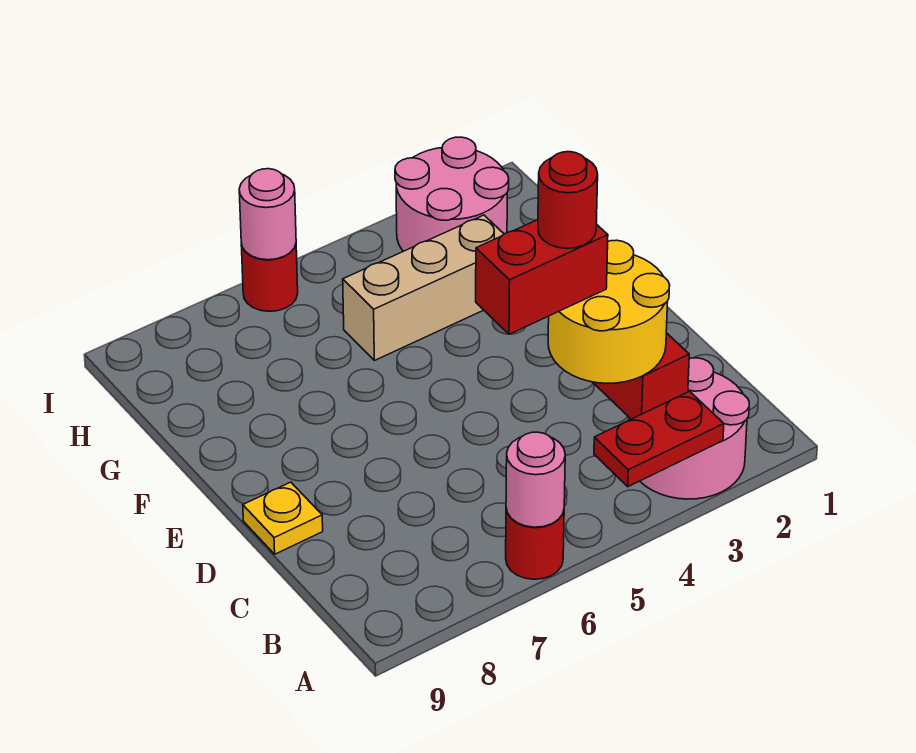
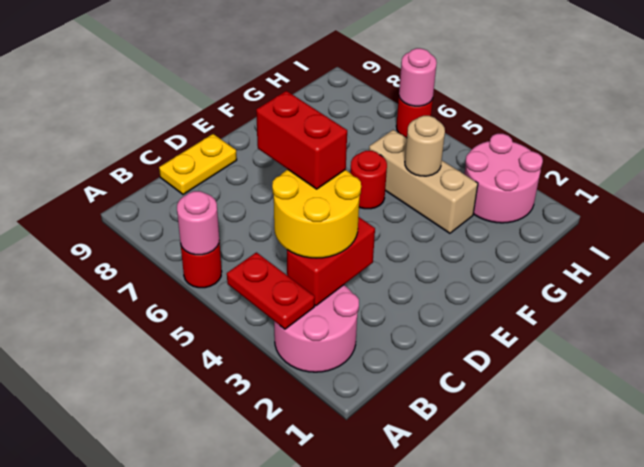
red 1x1 round brick [538,152,598,248] -> red 1x1 round brick moved to [351,151,387,209]
yellow 1x1 plate [243,482,323,554] -> yellow 1x2 plate [159,134,237,194]
none -> tan 1x1 round brick [405,116,445,176]

